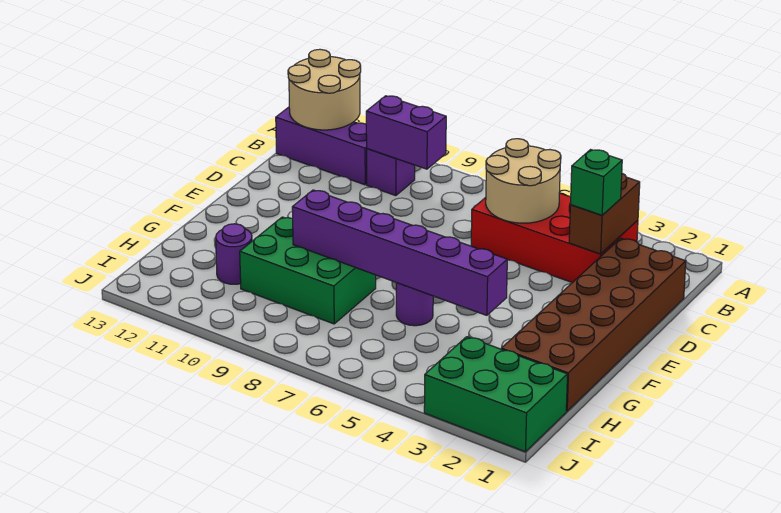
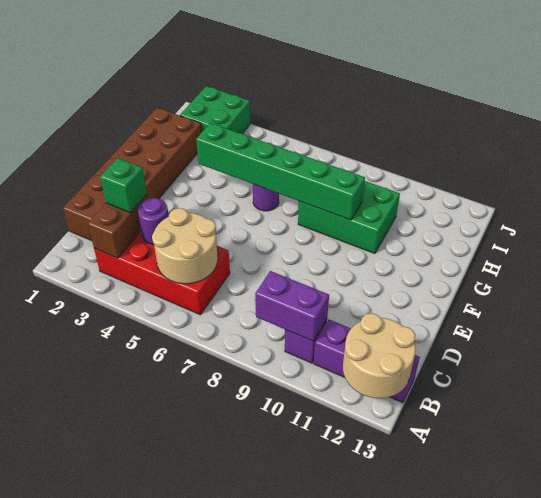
purple 1x6 brick [292,190,507,315] -> green 1x6 brick [196,123,365,220]
purple 1x1 round brick [216,224,252,284] -> purple 1x1 round brick moved to [138,198,169,244]
green 2x3 brick [424,337,567,452] -> green 2x2 brick [180,86,250,134]

